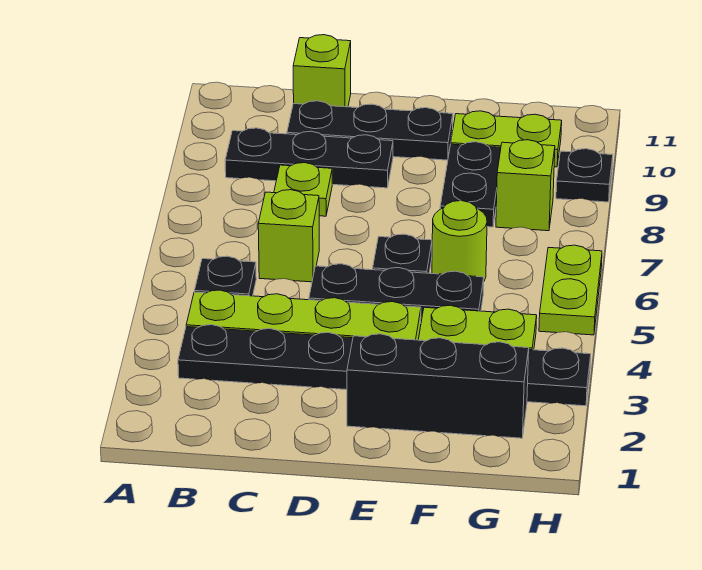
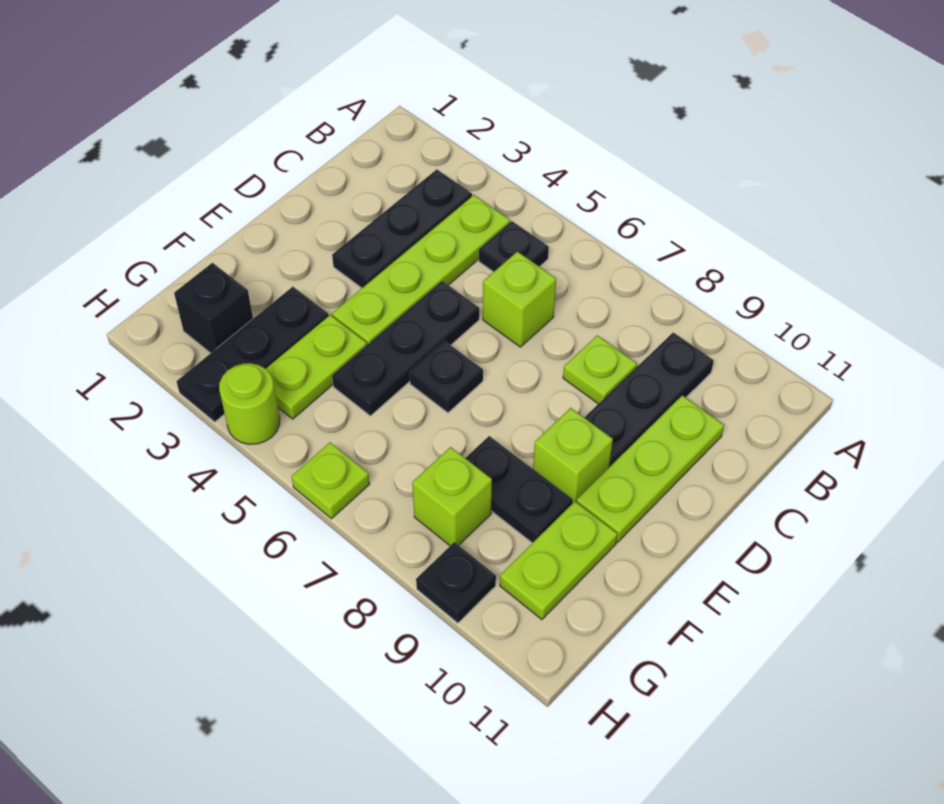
black 1x3 plate [287,101,453,160] -> lime 1x3 plate [577,395,724,542]
lime 1x1 brick [293,35,351,107] -> lime 1x1 brick moved to [533,408,613,504]
black 1x3 brick [347,334,529,438] -> black 1x1 brick [174,263,253,353]
lime 1x1 round brick [432,201,487,281] -> lime 1x1 round brick moved to [219,363,280,444]
lime 1x2 plate [539,245,602,335] -> lime 1x1 plate [292,442,369,519]

